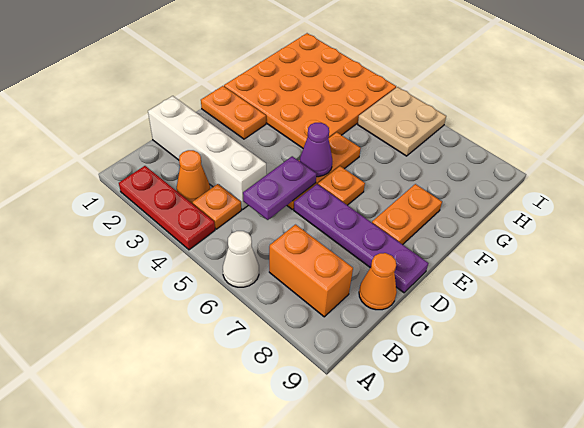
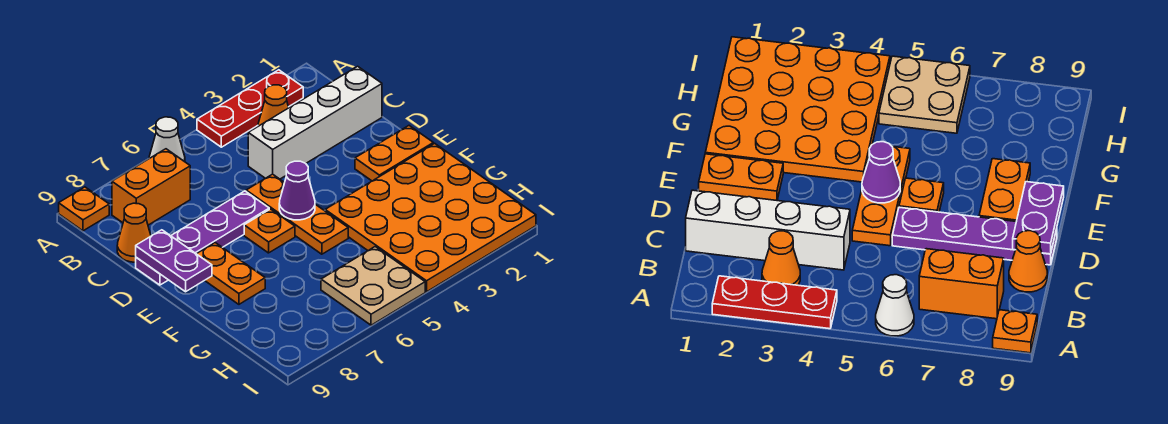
orange 1x1 plate [192,184,241,229] -> orange 1x1 plate moved to [59,187,109,231]
purple 1x2 plate [243,156,316,220] -> purple 1x2 plate moved to [136,230,212,292]

